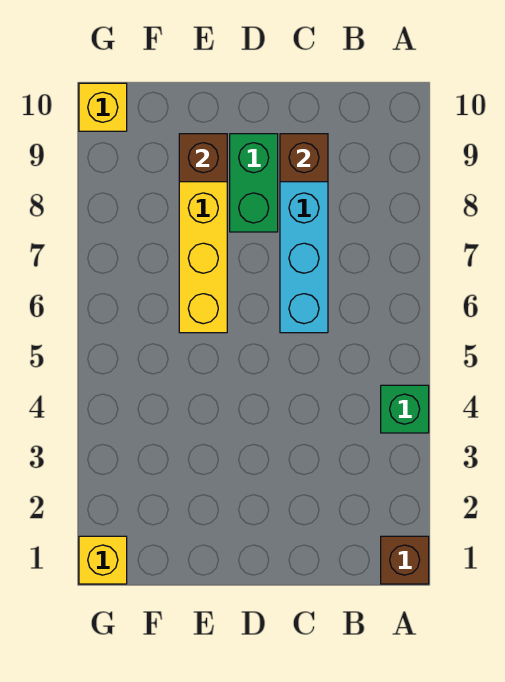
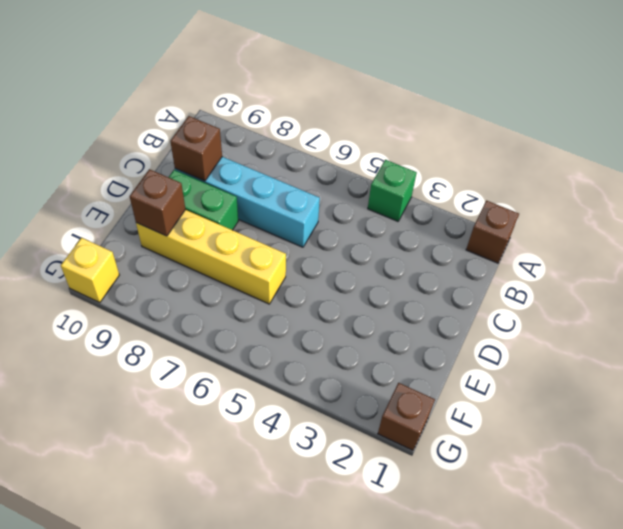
yellow 1x1 brick [79,536,127,584] -> brown 1x1 brick [378,383,435,450]

